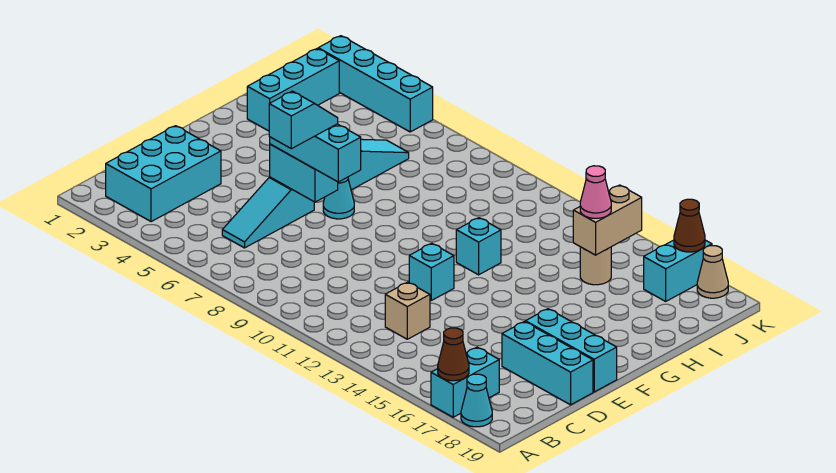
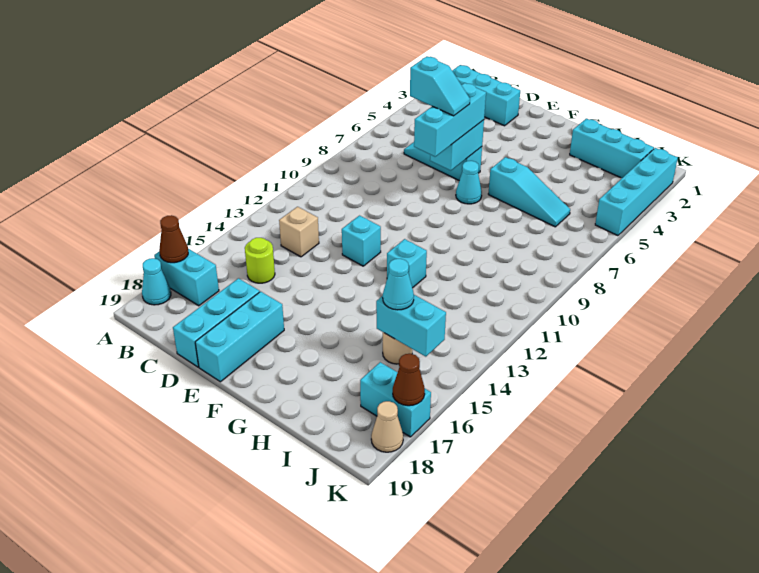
cyan 2x3 brick [106,126,221,222] -> cyan 1x3 brick [452,65,520,126]
none -> lime 1x1 round brick [245,238,275,283]
tan 1x2 brick [573,185,642,255] -> cyan 1x2 brick [376,295,446,357]
pink 1x1 cone [580,166,611,218] -> cyan 1x1 cone [383,259,414,310]

